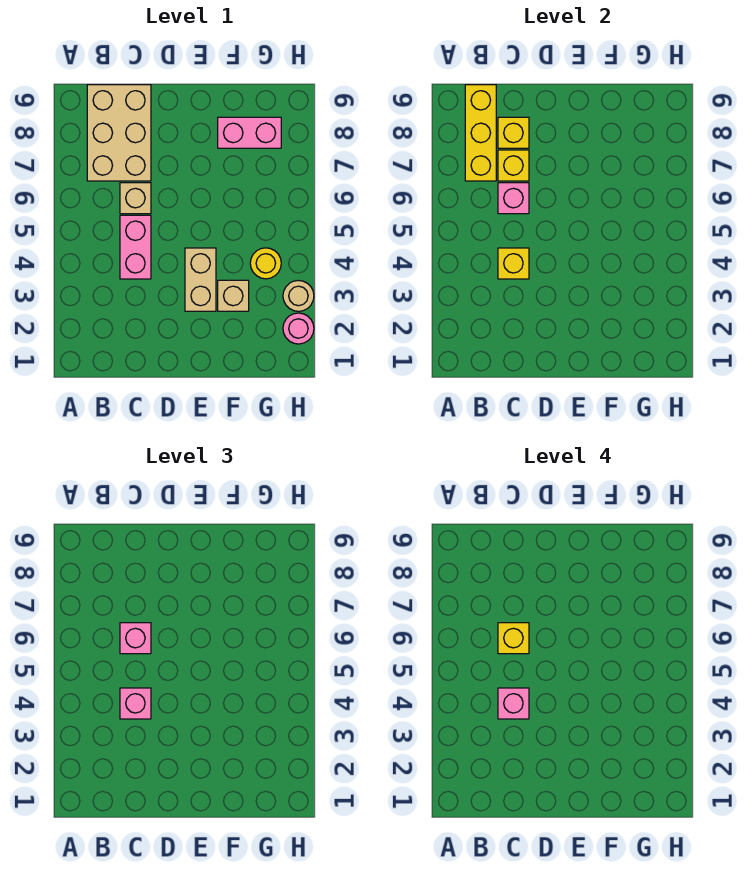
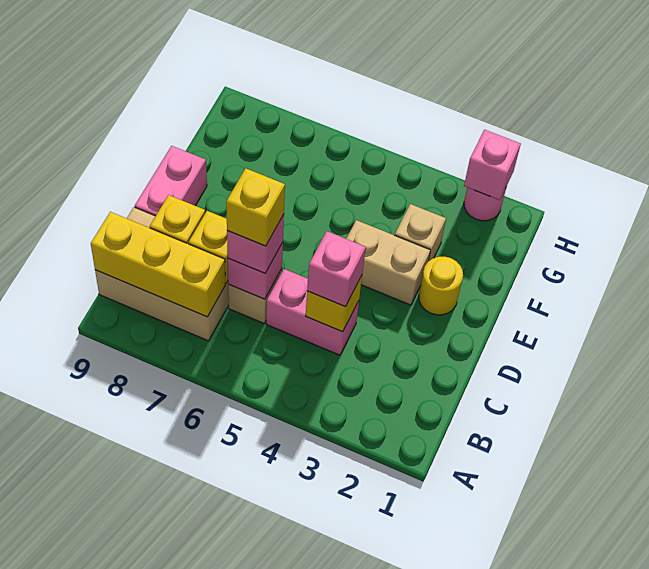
pink 1x1 brick [498,688,529,719] -> pink 1x1 brick moved to [464,130,521,200]
pink 1x2 brick [218,117,281,148] -> pink 1x2 brick moved to [135,146,207,216]
yellow 1x1 round brick [250,248,281,279] -> yellow 1x1 round brick moved to [419,257,463,315]
tan 1x1 round brick [283,280,314,311] -> none

